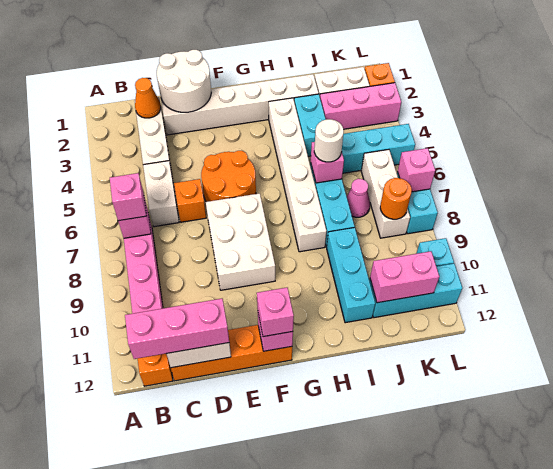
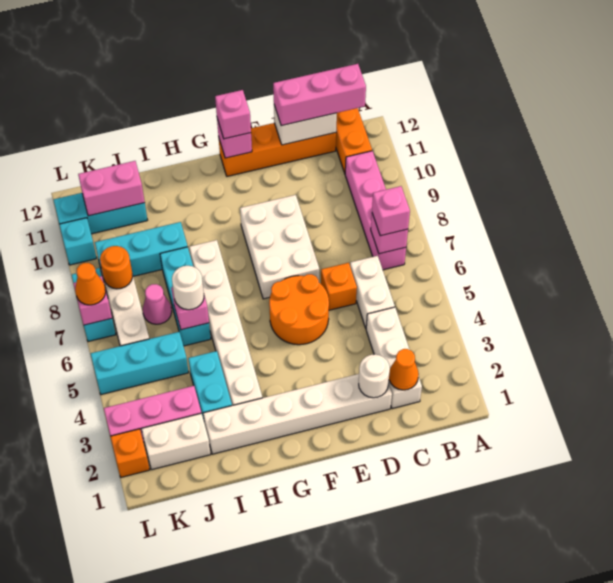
white 2x2 round brick [157,50,211,112] -> white 1x1 round brick [359,354,390,398]
cyan 1x3 brick [327,228,375,323] -> cyan 1x3 brick turned to [95,222,188,276]
none -> orange 1x1 cone [75,263,106,305]

